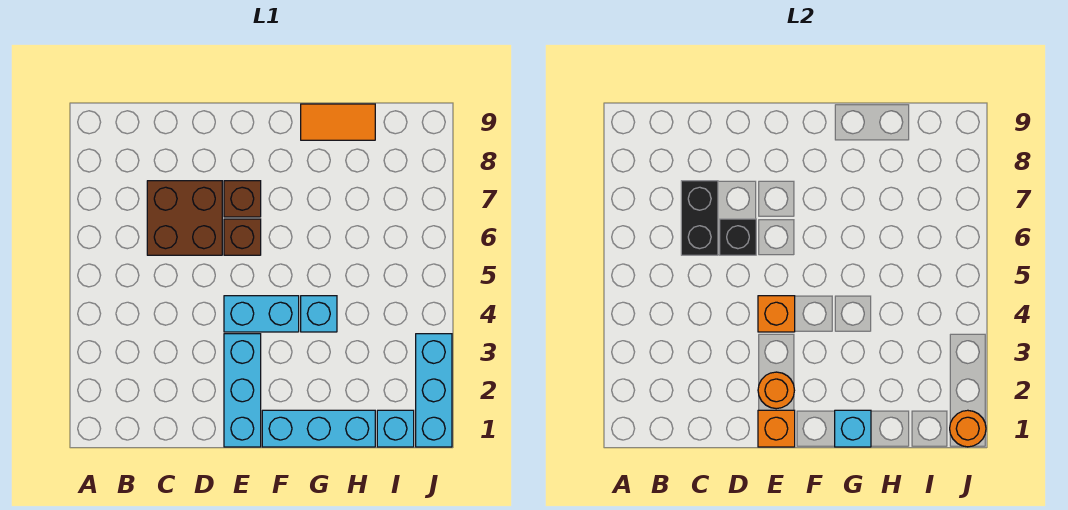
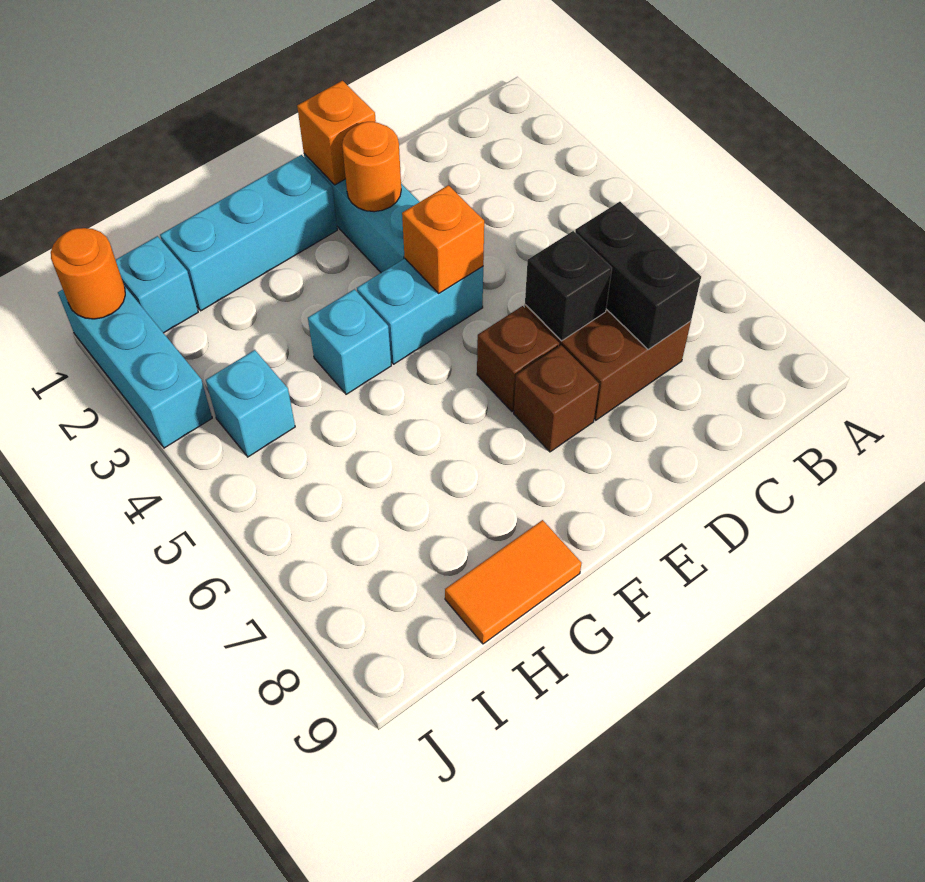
cyan 1x1 brick [835,410,871,447] -> cyan 1x1 brick moved to [206,350,295,457]

